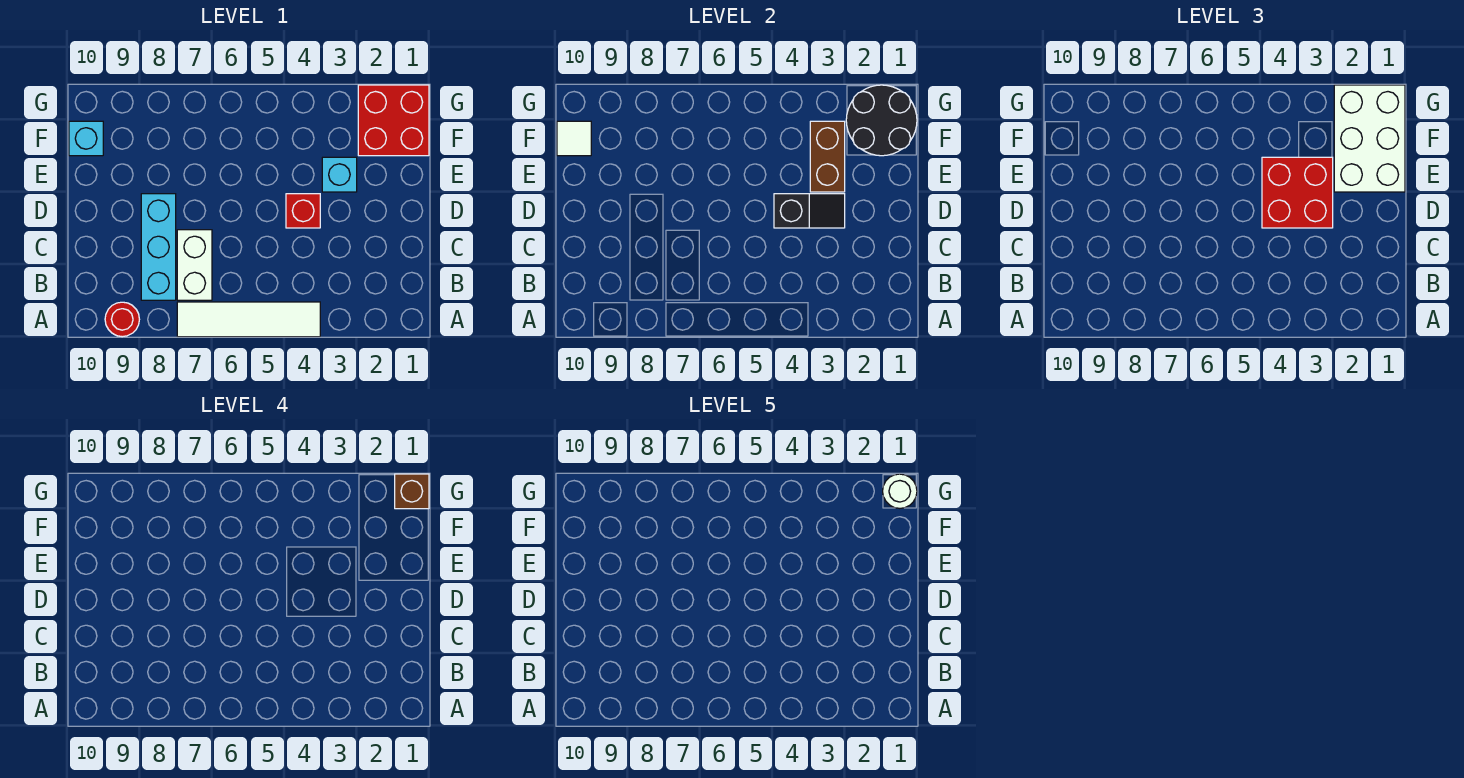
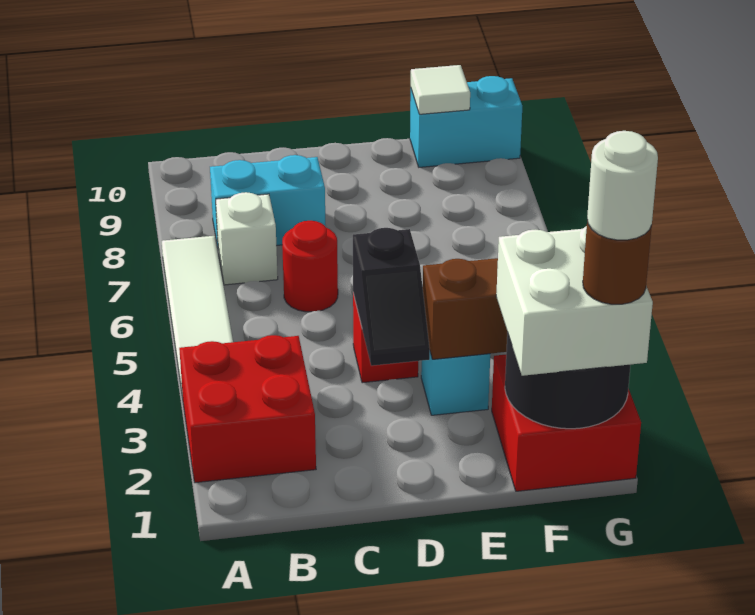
red 1x1 round brick [105,302,139,337] -> red 1x1 round brick moved to [282,221,338,312]
white 1x2 brick [177,230,212,300] -> white 1x1 brick [216,192,278,285]
cyan 1x3 brick [141,194,176,300] -> cyan 1x2 brick [210,155,326,247]
red 2x2 brick [1262,157,1333,228] -> red 2x2 brick moved to [179,335,316,483]
white 2x3 brick [1334,85,1405,192] -> white 2x2 brick [496,226,653,376]
cyan 1x1 brick [69,121,103,156] -> cyan 1x2 brick [410,76,522,167]
brown 1x1 brick [395,474,429,509] -> brown 1x1 round brick [583,220,652,304]

